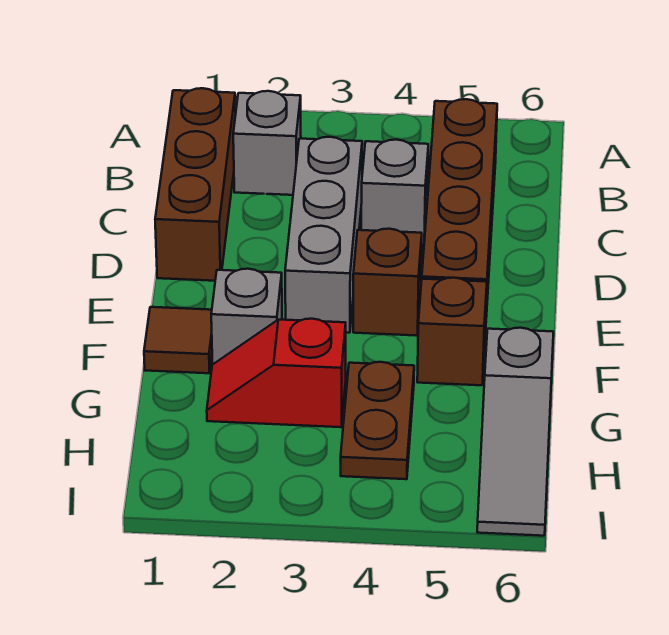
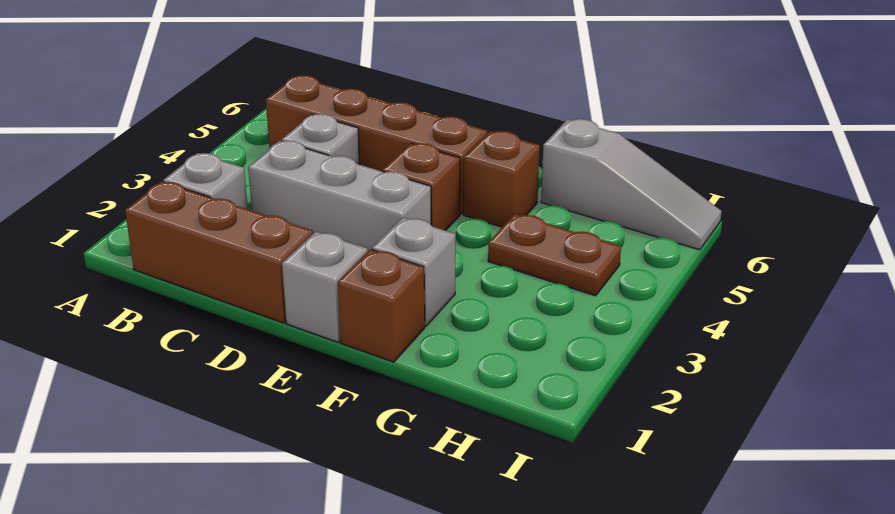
none -> grey 1x1 brick [282,232,368,342]
brown 1x1 tile [144,307,212,373] -> brown 1x1 brick [338,250,425,362]
red 1x2 slope [207,319,346,427] -> none

